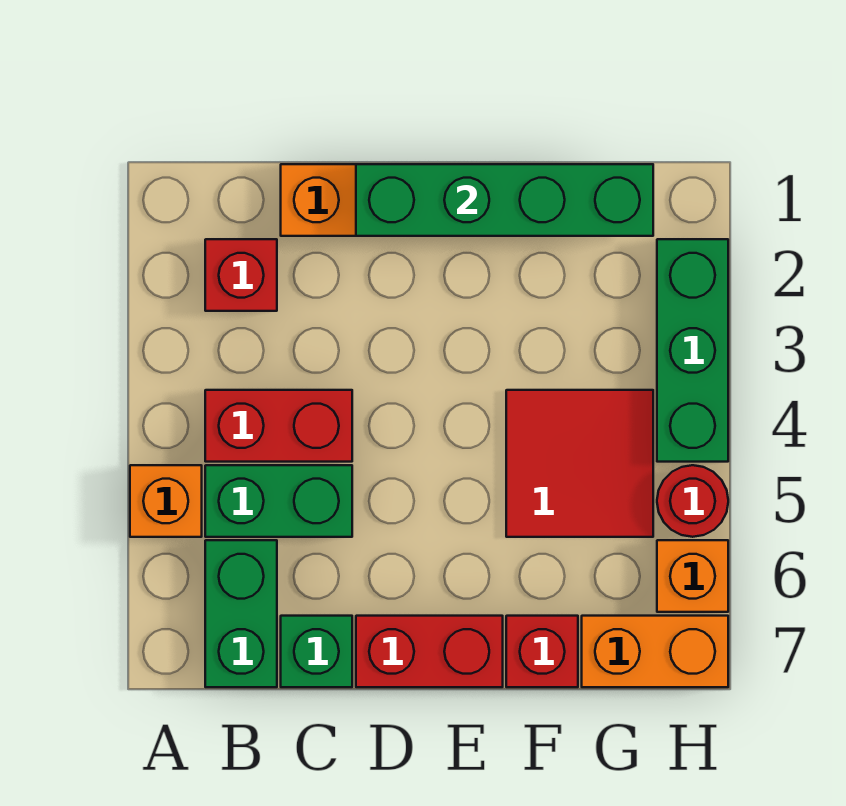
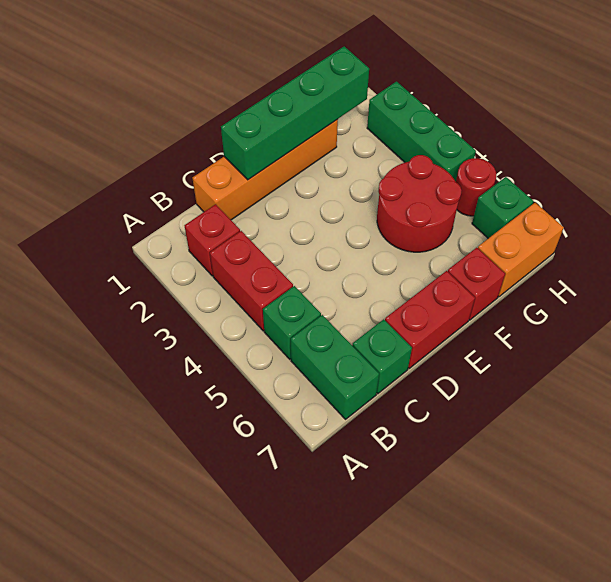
orange 1x1 brick [130,465,202,537] -> none
red 1x2 brick [205,390,352,462] -> red 1x2 brick turned to [210,231,293,331]
green 1x2 brick [205,465,352,537] -> green 1x1 brick [263,286,321,359]
red 2x2 tile [506,390,653,537] -> red 2x2 round brick [377,155,462,252]
orange 1x1 brick [657,540,728,612] -> green 1x1 brick [472,177,534,238]

